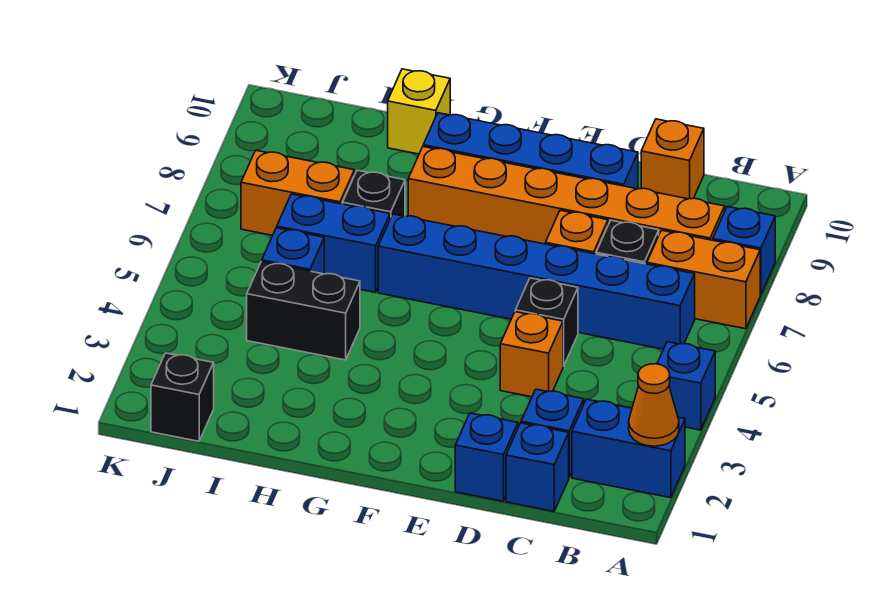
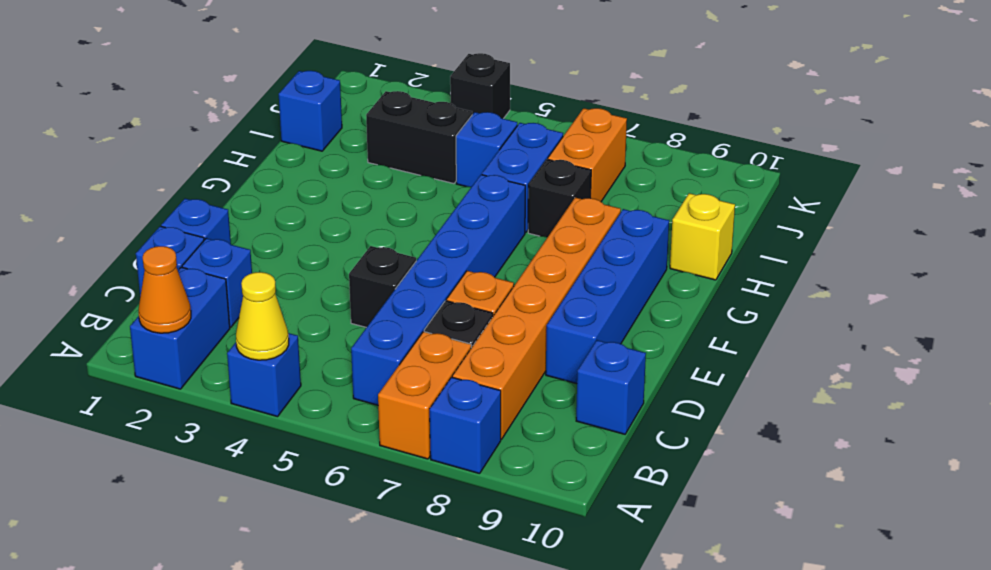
none -> yellow 1x1 cone [236,272,289,360]
orange 1x1 brick [641,119,704,199] -> blue 1x1 brick [576,340,646,434]
orange 1x1 brick [500,312,563,397] -> none
black 1x2 brick [247,262,360,360] -> black 1x2 brick turned to [366,91,472,184]
none -> blue 1x1 brick [279,71,342,151]
black 1x1 brick [151,353,214,441] -> black 1x1 brick moved to [450,53,510,119]

